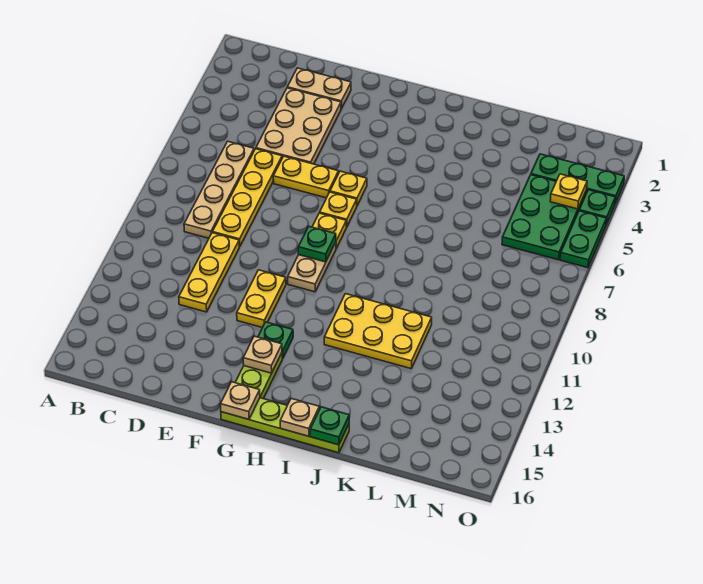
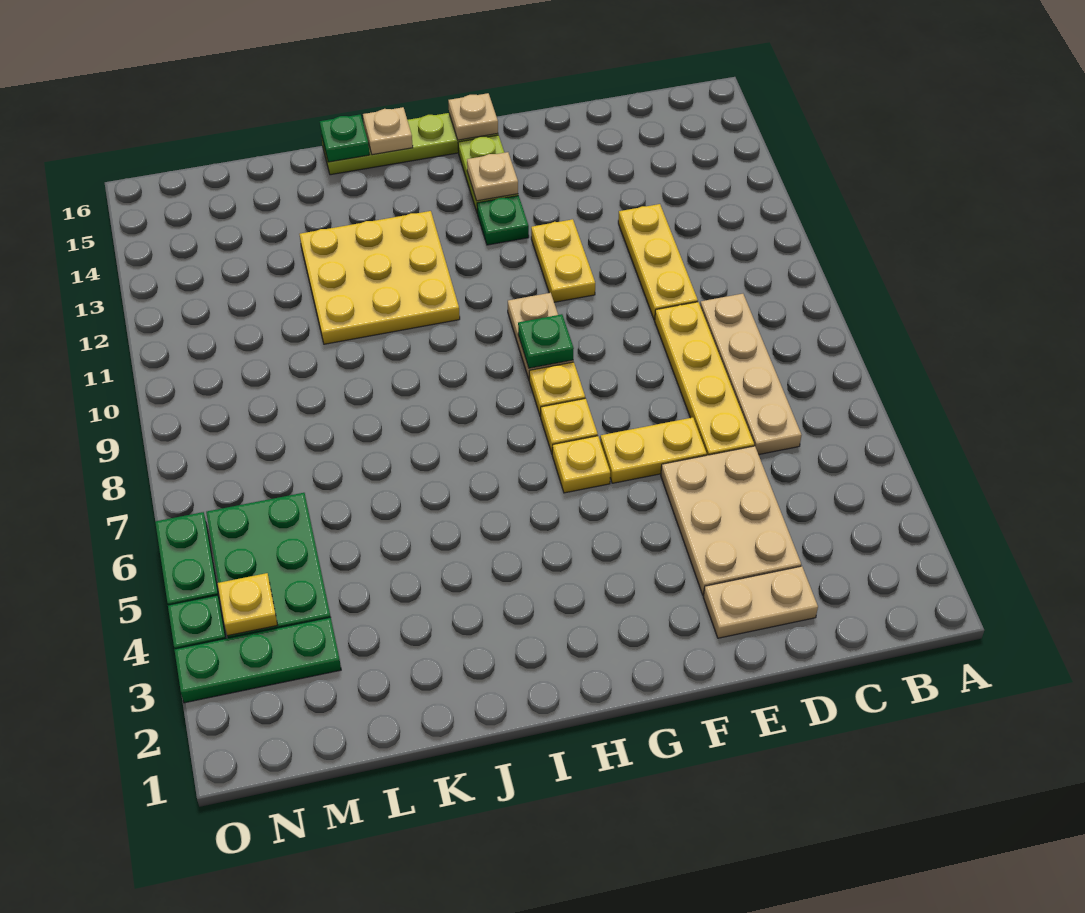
yellow 2x3 plate [324,294,432,369] -> yellow 3x3 plate [299,211,460,344]

